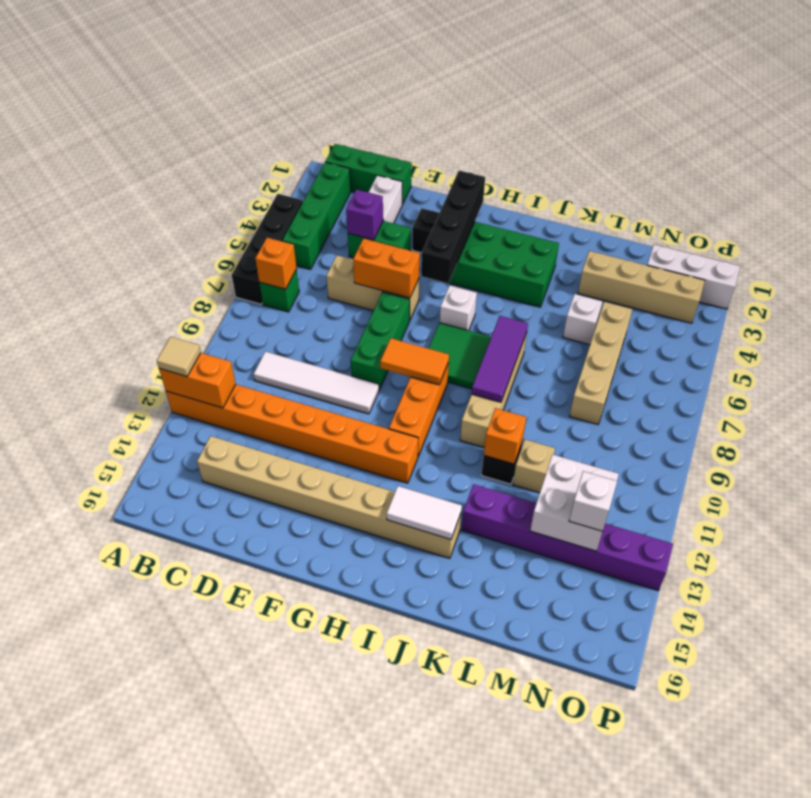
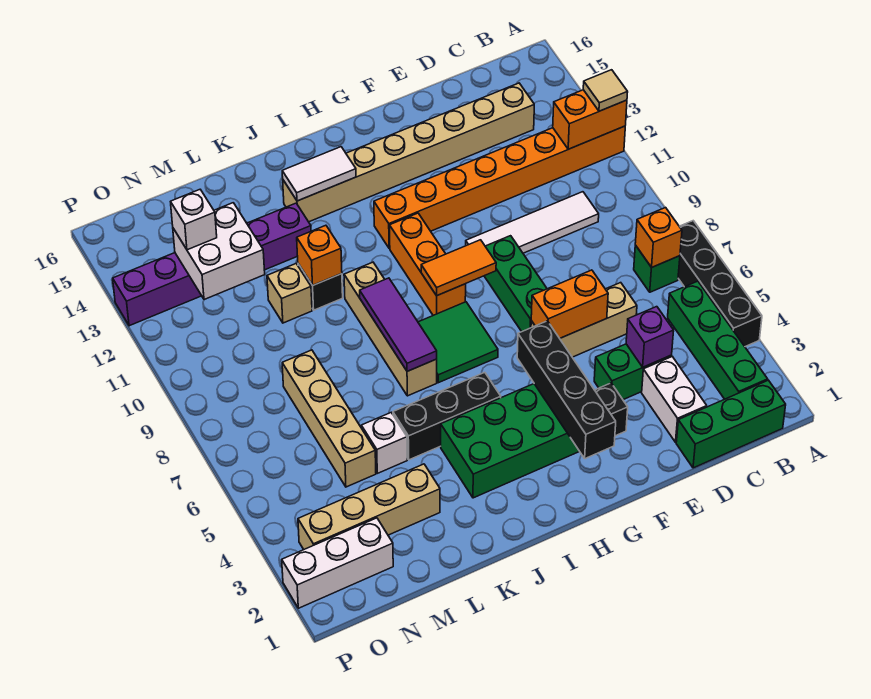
white 1x1 brick [440,285,477,331] -> none
none -> black 1x3 brick [393,372,501,460]

